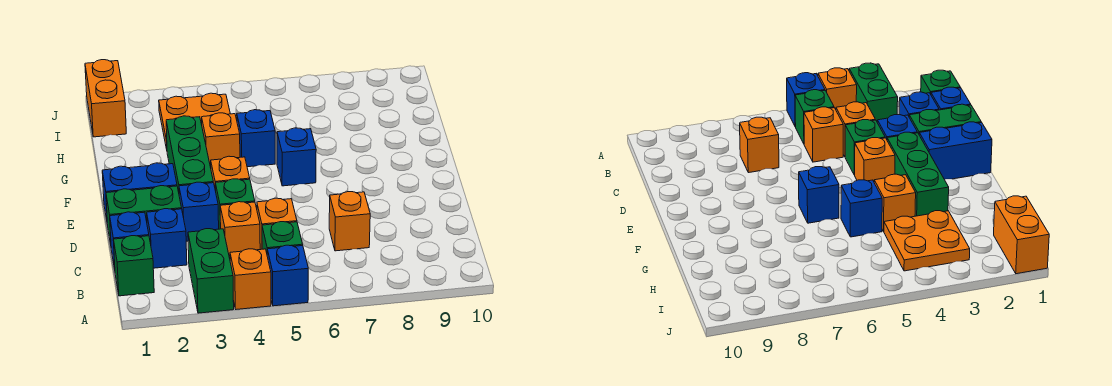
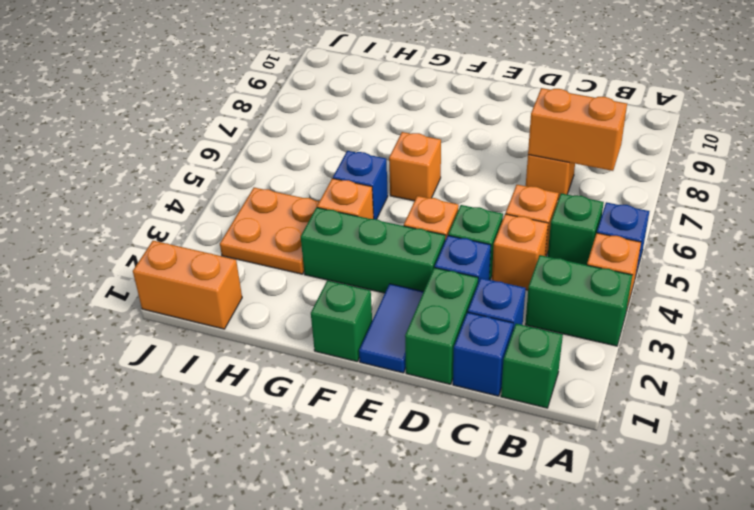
none -> orange 1x2 brick [528,88,627,171]
blue 1x2 brick [102,163,177,219] -> blue 1x2 tile [359,284,424,373]
none -> green 1x1 brick [311,280,372,362]
blue 1x1 brick [277,128,316,186] -> orange 1x1 brick [389,132,441,201]

